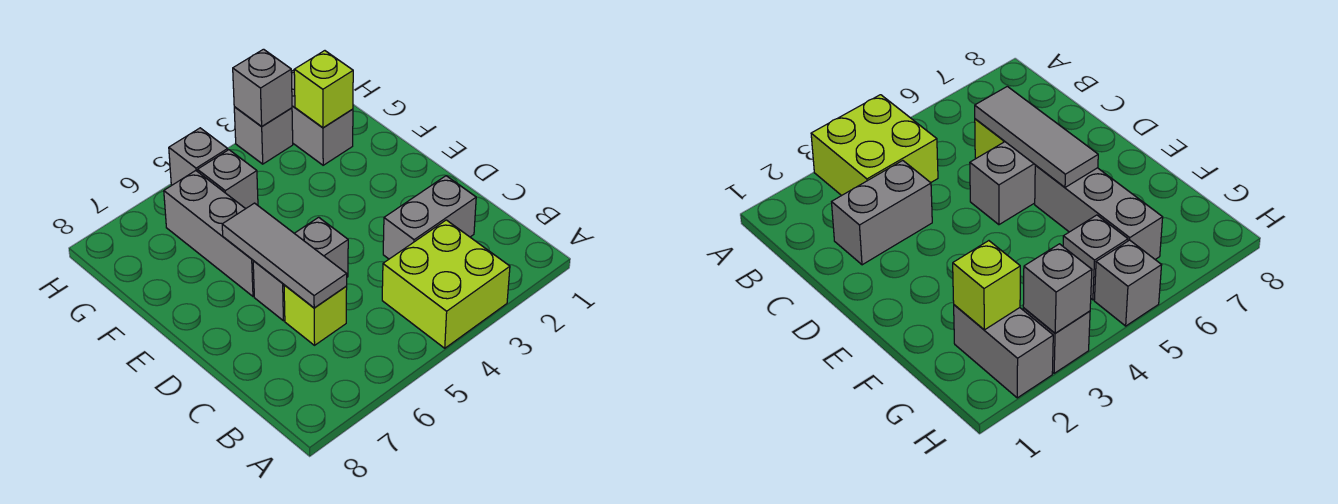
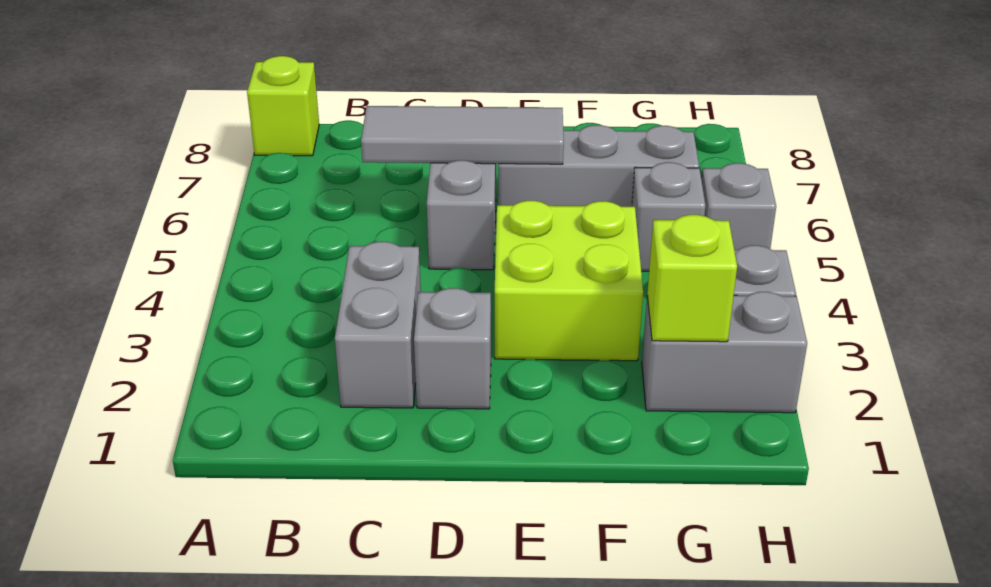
lime 2x2 brick [382,220,510,348] -> lime 2x2 brick moved to [495,201,643,361]
lime 1x1 brick [284,285,347,345] -> lime 1x1 brick moved to [247,56,319,156]
grey 1x1 brick [233,49,292,127] -> grey 1x1 brick moved to [414,288,491,409]

